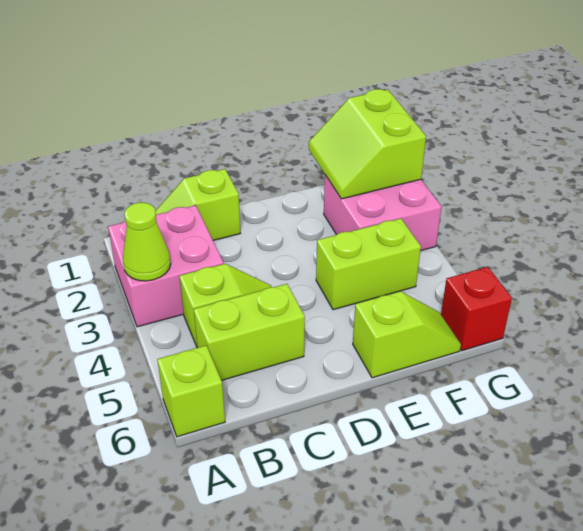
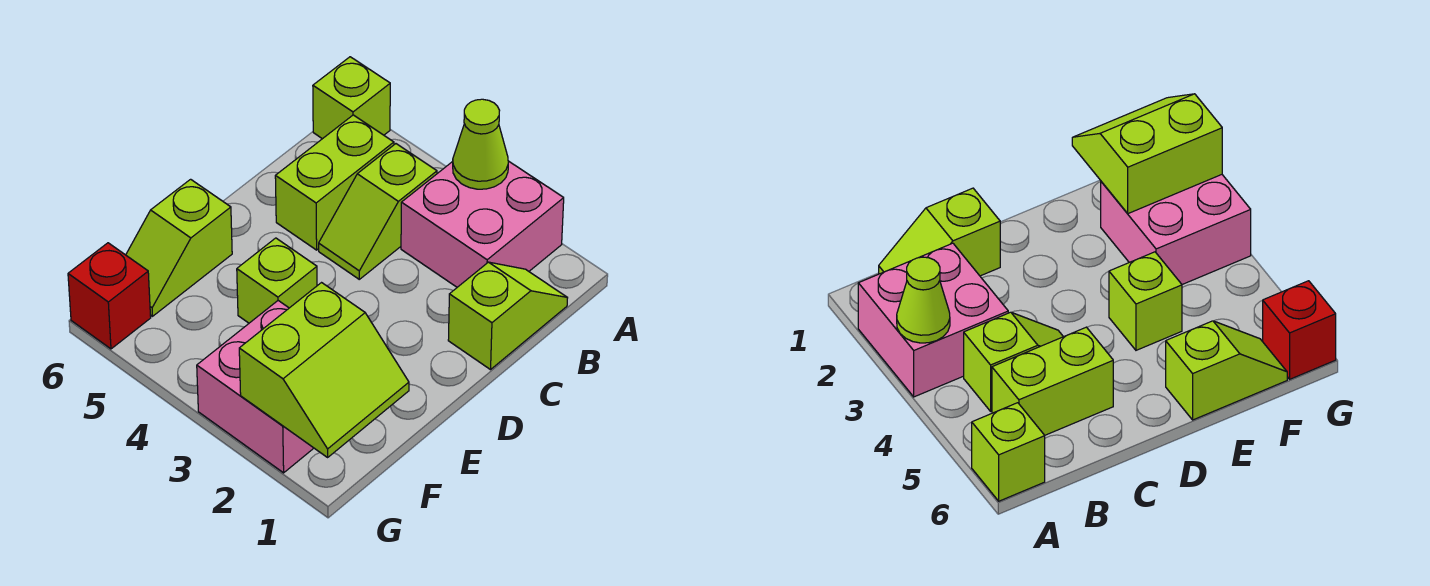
lime 1x2 brick [316,219,421,310] -> lime 1x1 brick [237,238,317,323]
lime 2x2 slope [309,89,426,199] -> lime 2x2 slope turned to [239,283,409,457]

